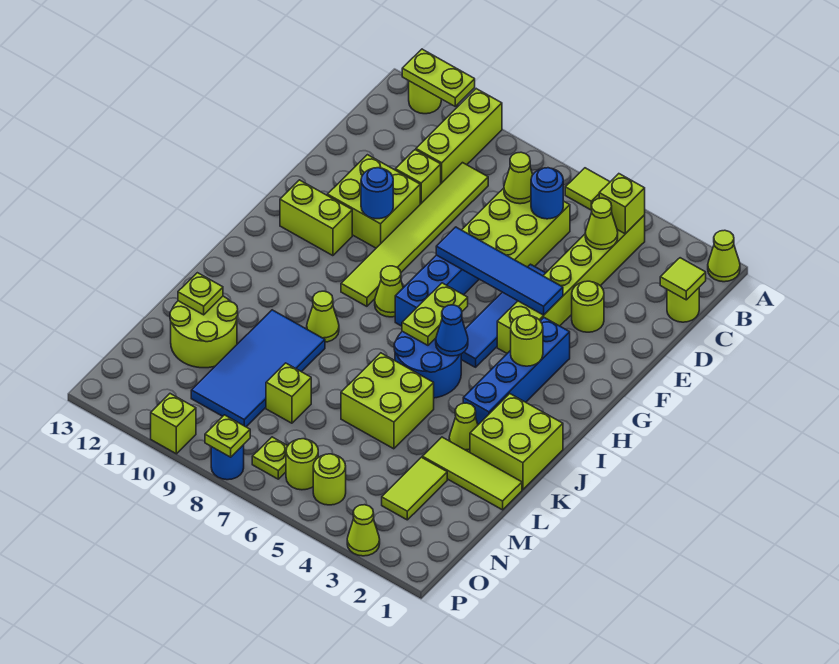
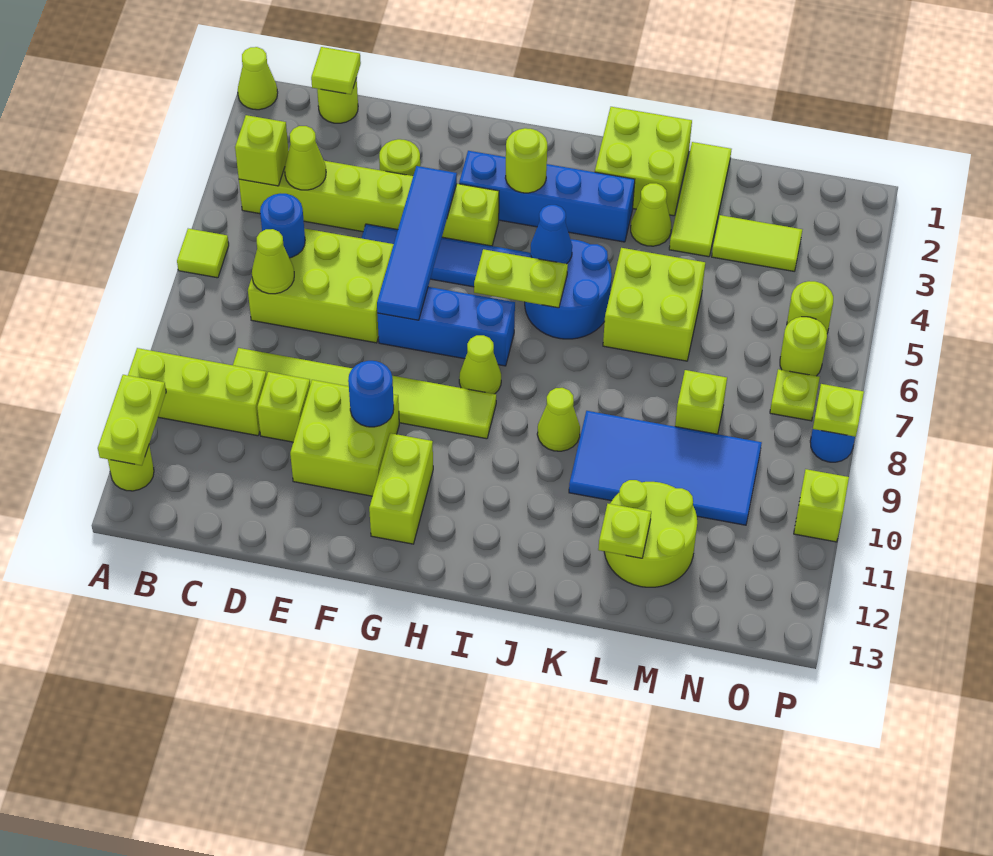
lime 1x1 cone [347,505,380,556] -> none

